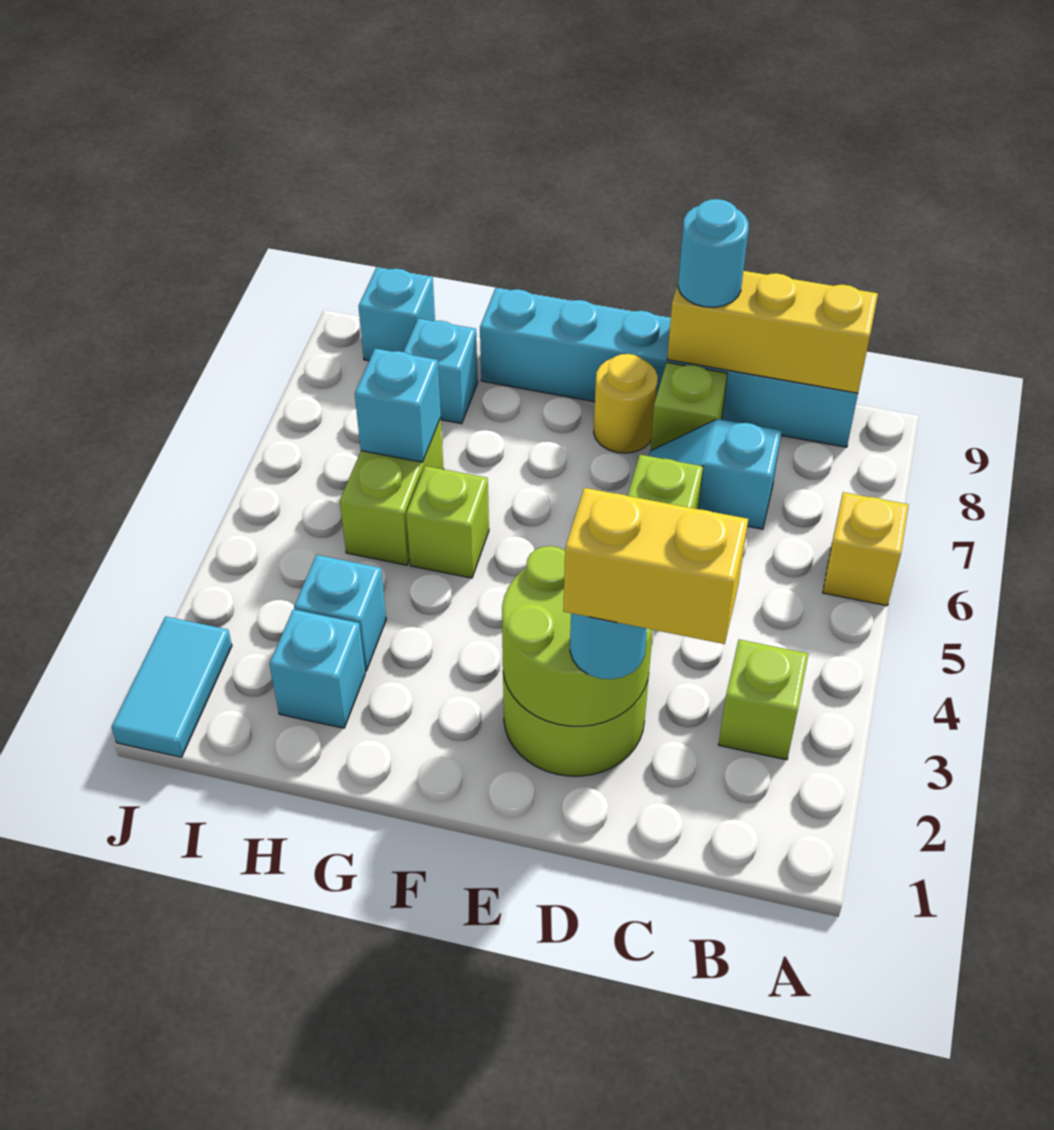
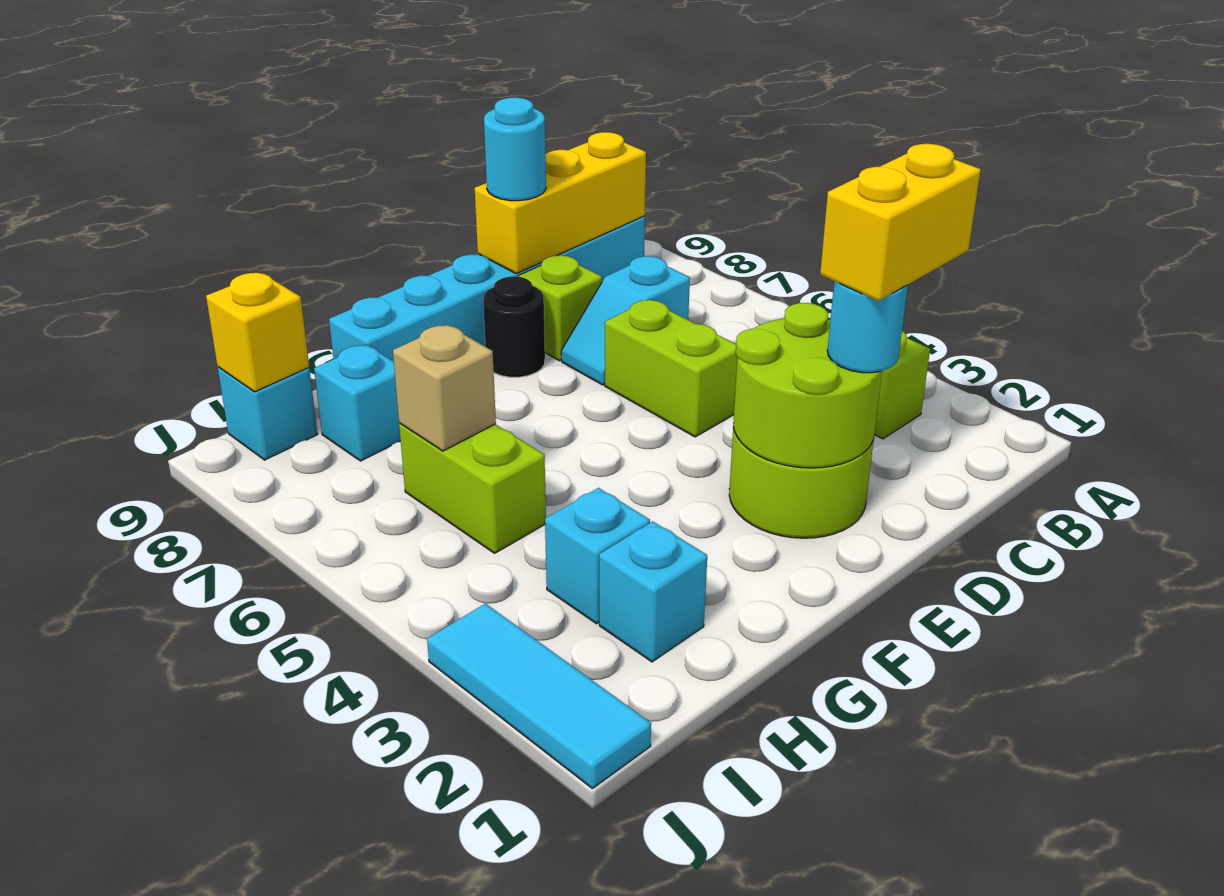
yellow 1x1 brick [823,492,909,606] -> yellow 1x1 brick moved to [206,273,309,392]
yellow 1x1 round brick [594,354,658,453] -> black 1x1 round brick [483,276,545,377]
lime 1x1 brick [406,466,489,578] -> none
cyan 1x1 brick [355,349,441,462] -> tan 1x1 brick [393,325,496,451]
cyan 1x2 tile [112,616,232,757] -> cyan 1x3 tile [427,603,651,788]

